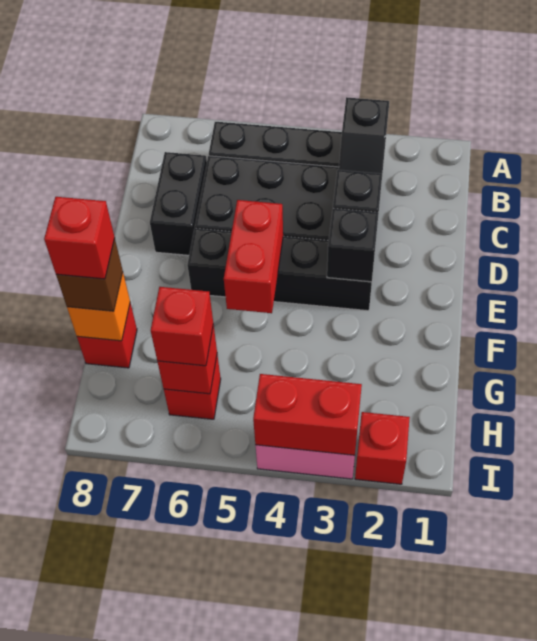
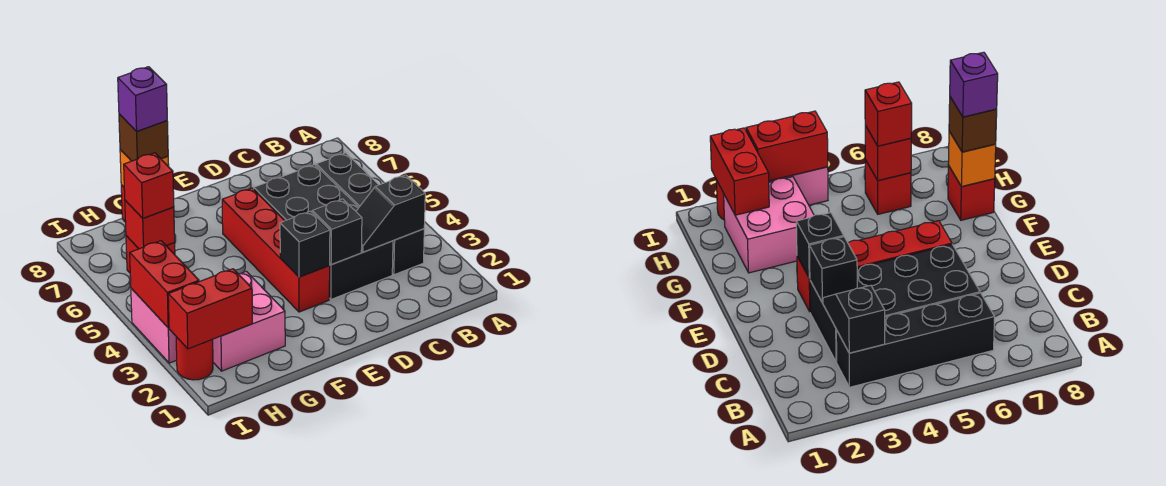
black 1x2 brick [150,152,207,255] -> none
black 1x4 brick [187,228,372,311] -> red 1x4 brick [222,188,330,312]
red 1x2 brick [224,200,283,313] -> red 1x2 brick moved to [168,269,252,349]
none -> pink 2x2 brick [213,271,285,371]
red 1x1 brick [44,197,115,279] -> purple 1x1 brick [118,67,167,131]
red 1x1 brick [355,412,410,484] -> red 1x1 round brick [176,337,213,380]

